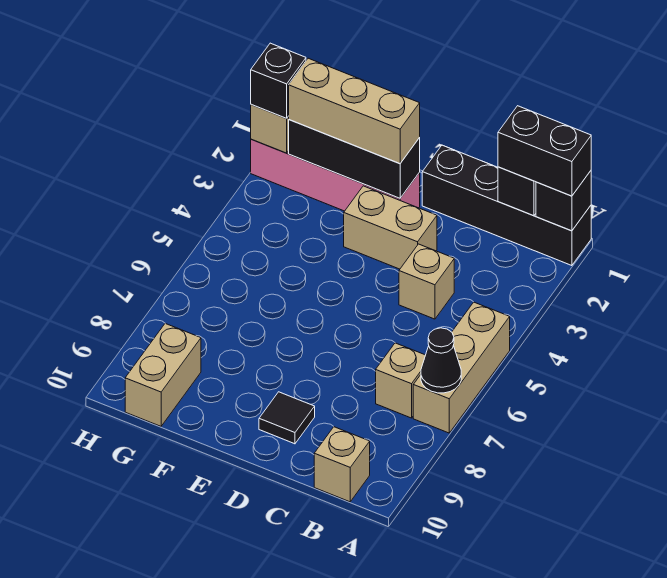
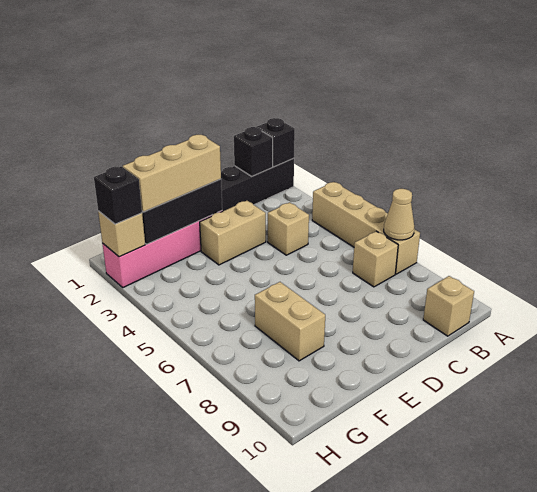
black 1x2 brick [498,106,591,196] -> none
tan 1x3 brick [413,302,510,433] -> tan 1x4 brick [312,182,420,274]
black 1x1 cone [421,328,461,393] -> tan 1x1 cone [384,189,414,240]
black 1x1 tile [259,392,315,444] -> none
tan 1x2 brick [125,324,201,426] -> tan 1x2 brick moved to [255,282,325,361]

